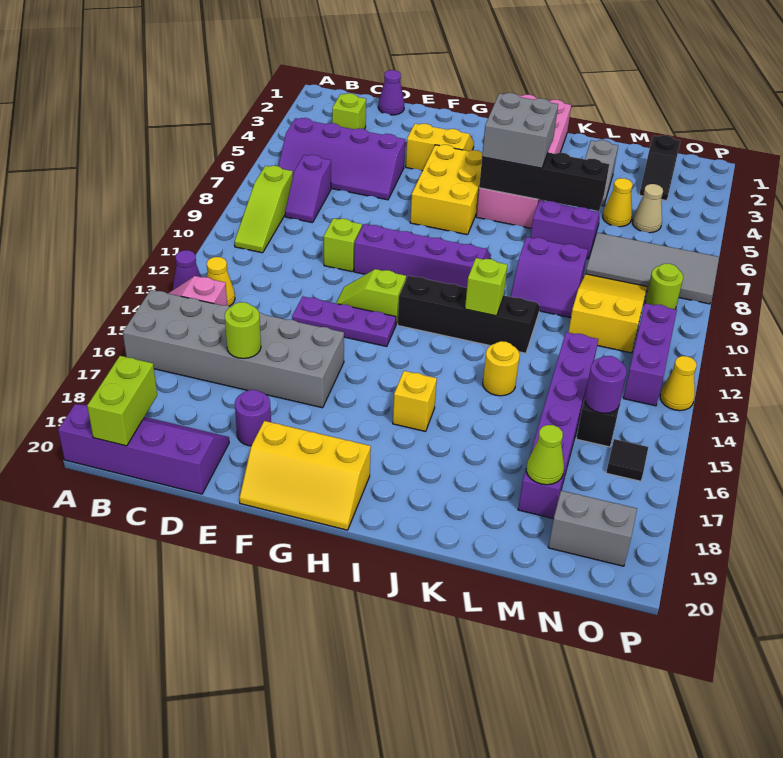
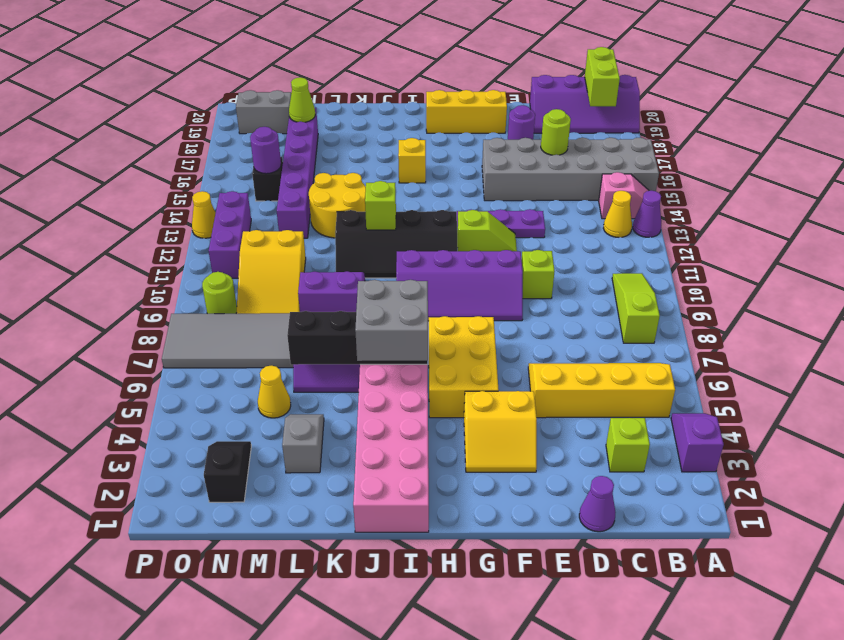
purple 2x4 slope [279,118,405,200] -> yellow 2x4 slope [528,363,675,418]
purple 1x2 slope [285,155,331,223] -> purple 1x2 slope moved to [671,413,724,472]
yellow 1x1 round brick [483,341,520,396] -> yellow 2x2 round brick [309,173,366,238]
tan 1x1 cone [633,184,663,233] -> none
black 1x1 tile [606,439,648,481] -> none

